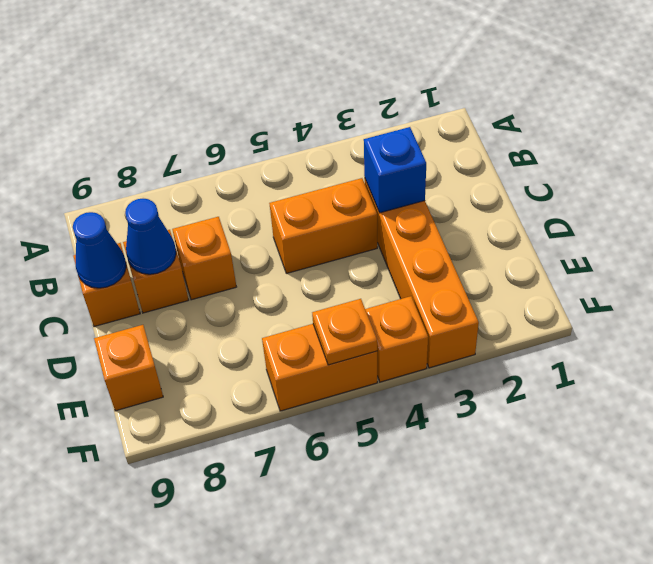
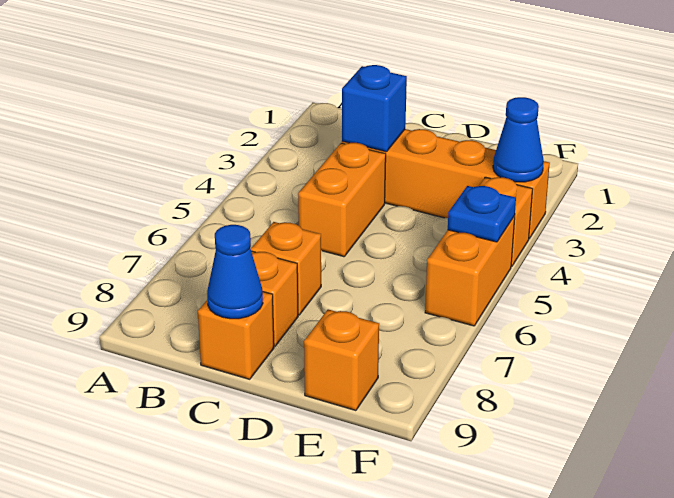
blue 1x1 cone [125,199,176,274] -> blue 1x1 cone moved to [493,97,544,182]
orange 1x1 plate [312,299,377,365] -> blue 1x1 plate [448,186,516,242]

